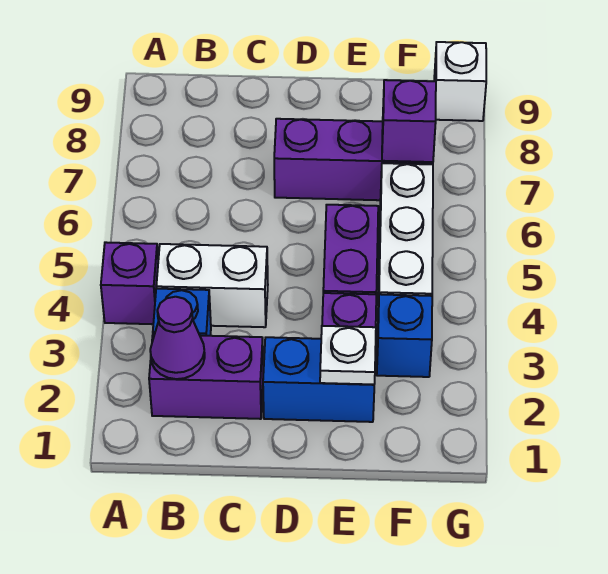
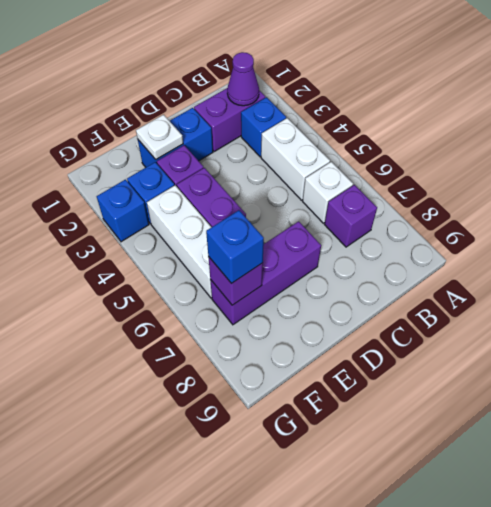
purple 1x1 brick [101,242,158,324] -> purple 1x1 brick moved to [325,185,377,247]
white 1x2 brick [156,244,268,327] -> white 1x2 brick turned to [261,118,330,200]
none -> blue 1x1 brick [206,210,264,284]
none -> blue 1x1 brick [97,179,149,242]
white 1x1 brick [434,42,486,121] -> white 1x1 brick moved to [303,162,353,223]

